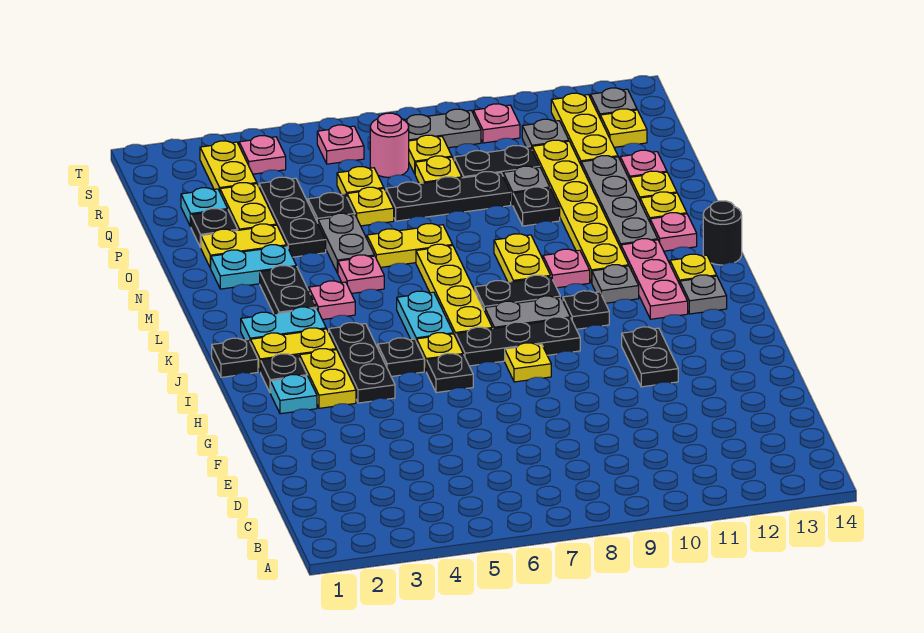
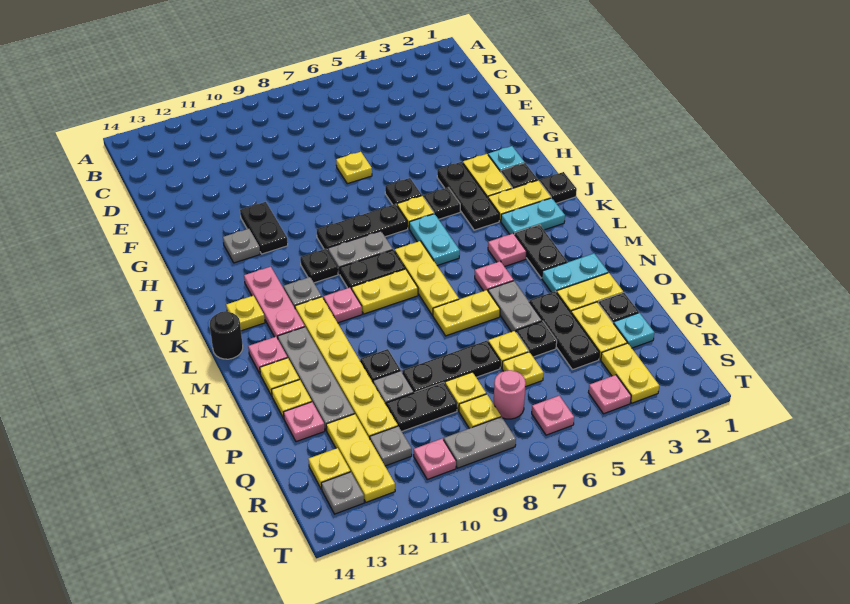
yellow 1x1 plate [505,343,551,382] -> yellow 1x1 plate moved to [336,152,372,184]
yellow 1x4 plate [416,244,492,337] -> yellow 1x3 plate [395,241,459,315]
grey 1x1 plate [680,275,727,314] -> grey 1x1 plate moved to [223,229,260,263]
yellow 1x2 plate [494,234,551,282] -> yellow 1x2 plate turned to [352,269,418,314]

